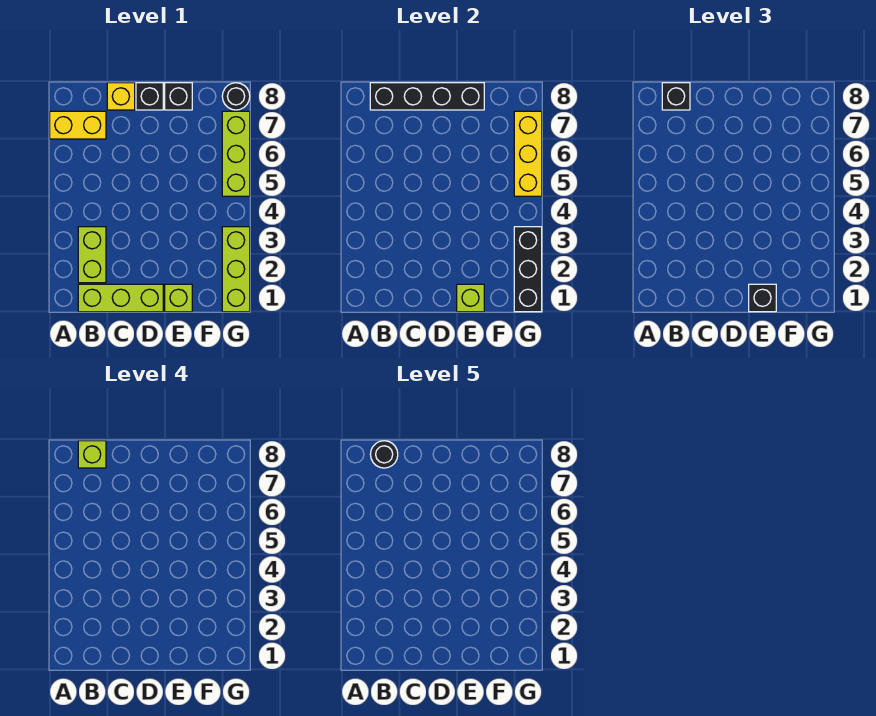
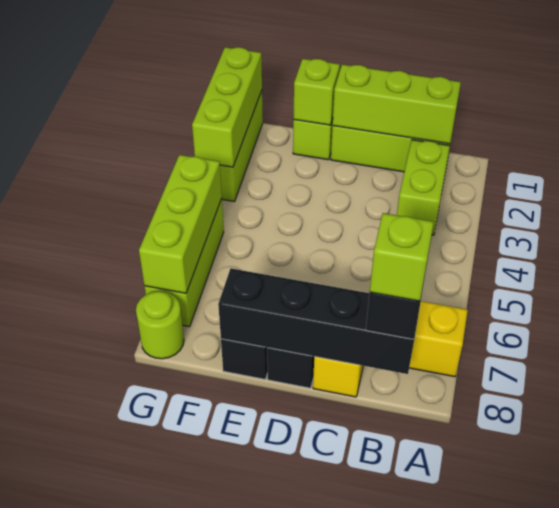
none -> lime 1x3 brick [332,64,461,144]
black 1x1 round brick [370,441,398,468] -> none
black 1x1 brick [749,284,776,312] -> none
black 1x3 brick [514,227,542,312] -> lime 1x3 brick [192,47,262,167]
yellow 1x3 brick [514,111,542,196] -> lime 1x3 brick [139,155,222,293]
black 1x1 round brick [222,83,250,110] -> lime 1x1 round brick [136,291,184,359]

